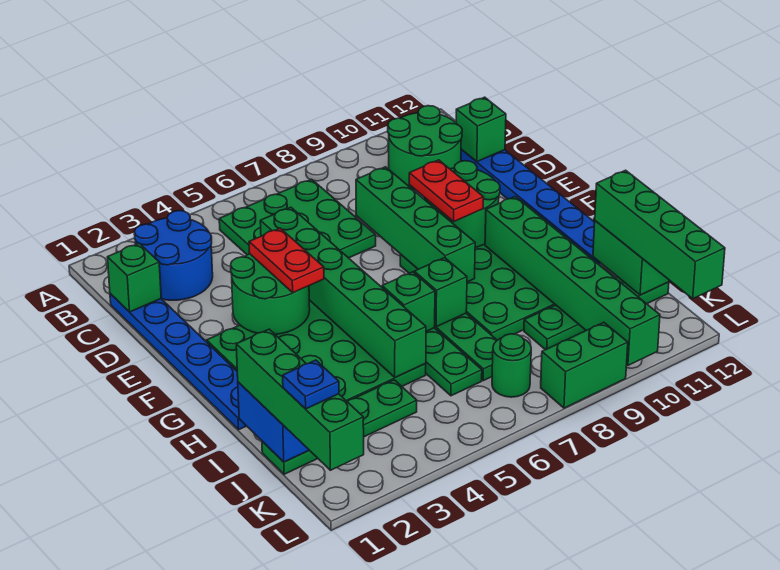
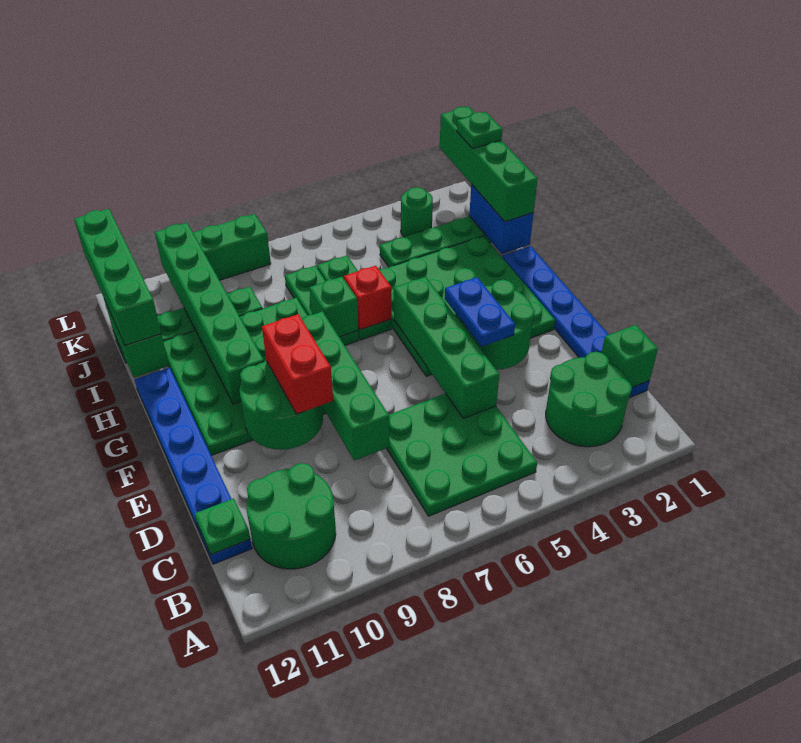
blue 2x2 round brick [134,211,213,300] -> green 2x2 round brick [546,352,632,447]
green 1x1 brick [456,97,506,162] -> green 1x1 plate [195,498,250,555]
green 1x6 brick [260,207,426,377] -> green 1x4 brick [394,277,499,418]
red 1x2 plate [249,228,324,293] -> blue 1x2 plate [445,277,515,347]
red 1x2 plate [409,160,484,221] -> red 1x2 brick [262,314,333,414]
green 1x1 brick [382,272,435,331] -> red 1x1 brick [344,266,392,330]
blue 1x1 plate [283,360,339,409] -> green 1x1 plate [457,112,502,149]
green 1x1 round brick [492,334,531,397] -> green 1x1 round brick moved to [401,187,433,237]

